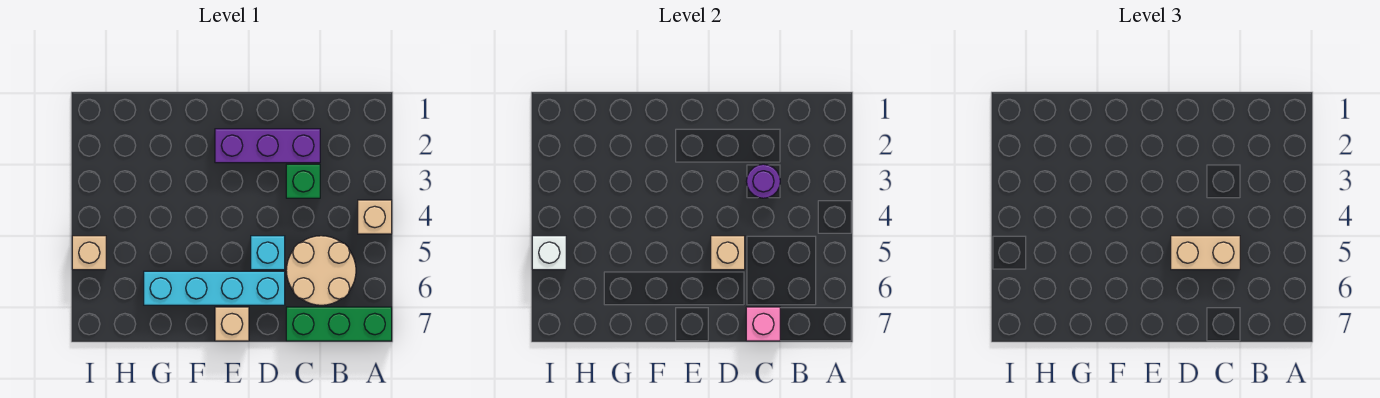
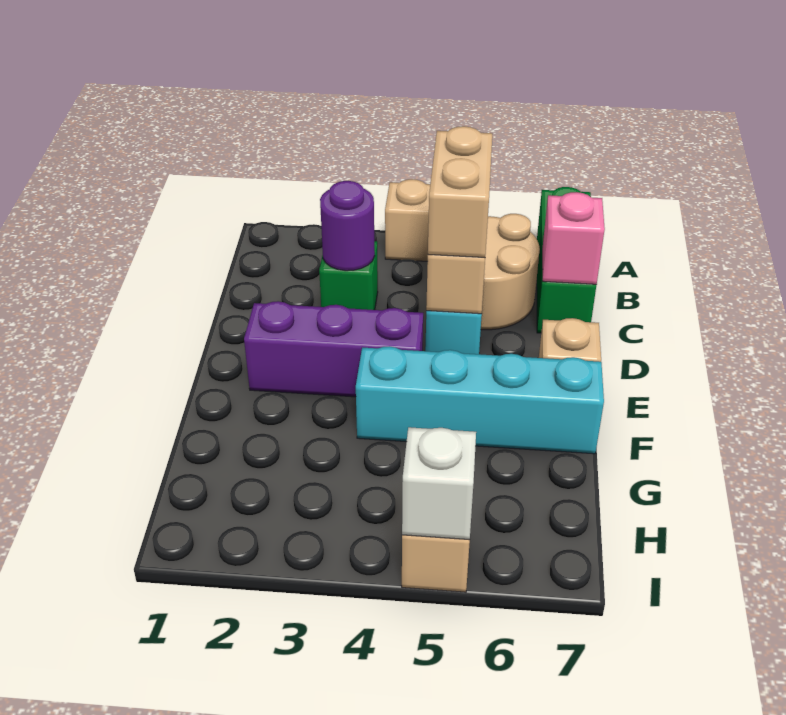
purple 1x3 brick [215,129,320,163] -> purple 1x3 brick turned to [244,301,423,397]
cyan 1x4 brick [144,271,285,305] -> cyan 1x4 brick turned to [356,346,604,454]

